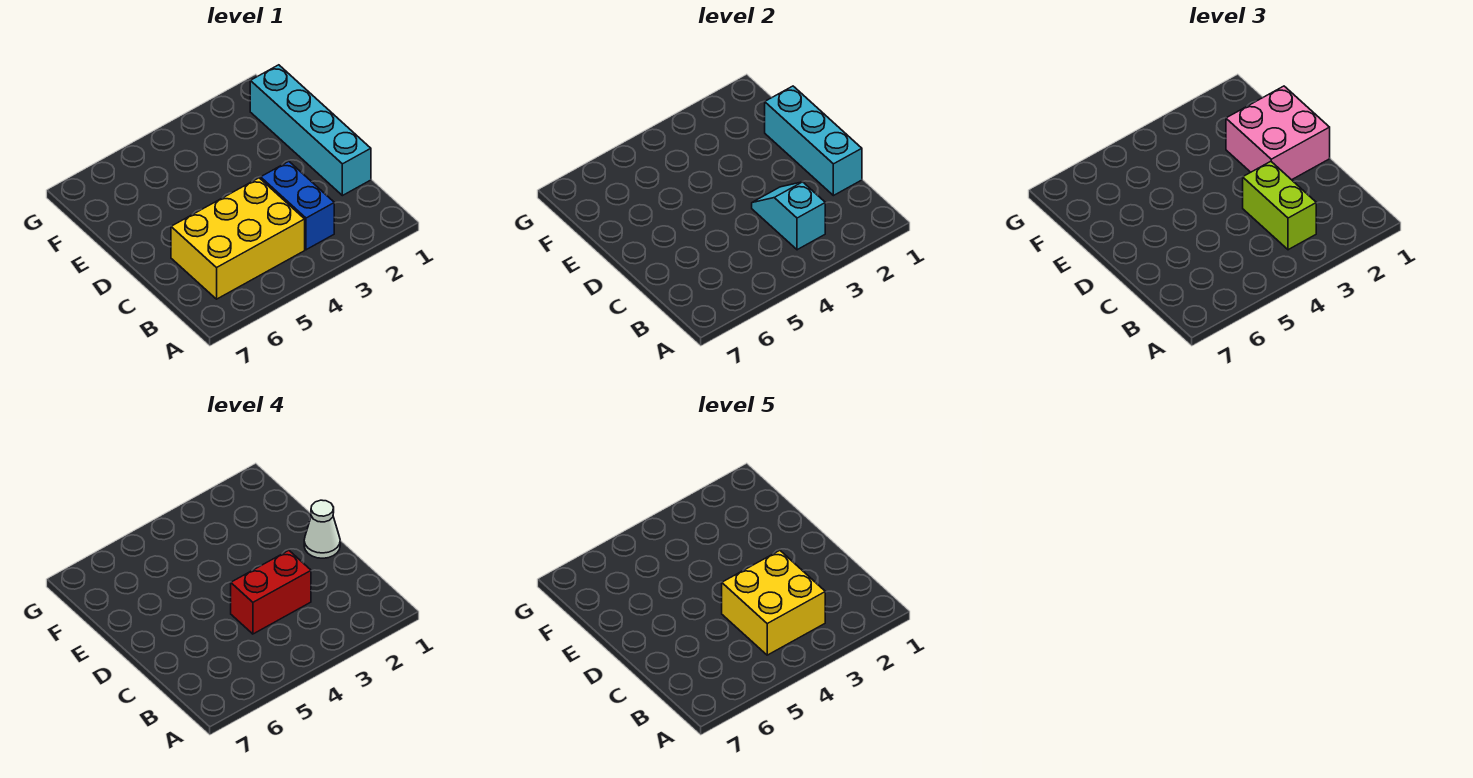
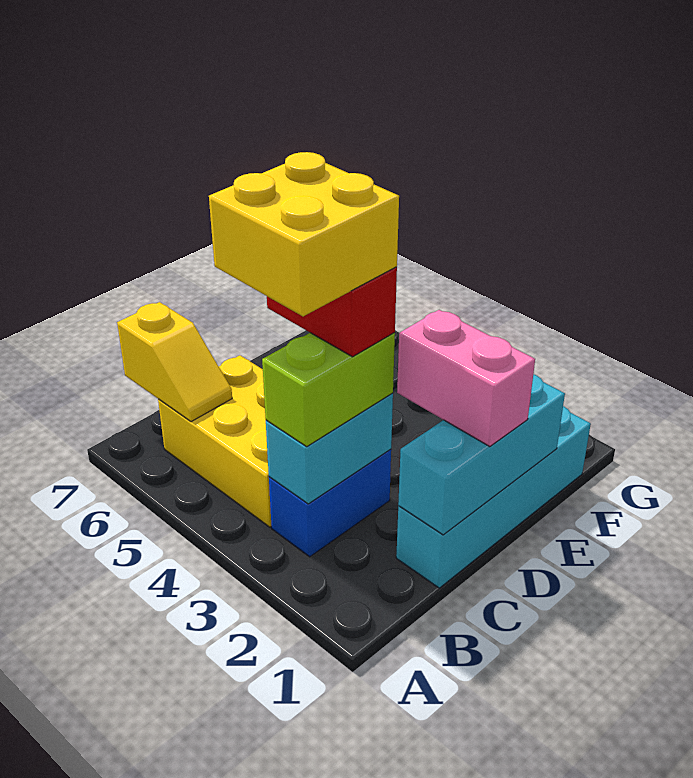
cyan 1x2 slope [752,182,825,250] -> cyan 1x2 brick [266,393,393,504]
none -> yellow 1x2 slope [117,302,232,422]
pink 2x2 brick [1226,86,1330,180] -> pink 1x2 brick [397,310,535,447]
white 1x1 cone [304,500,340,558] -> none

